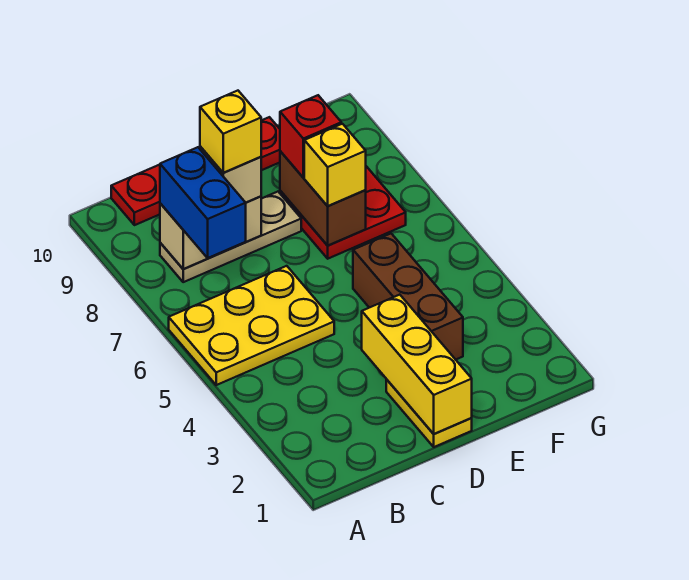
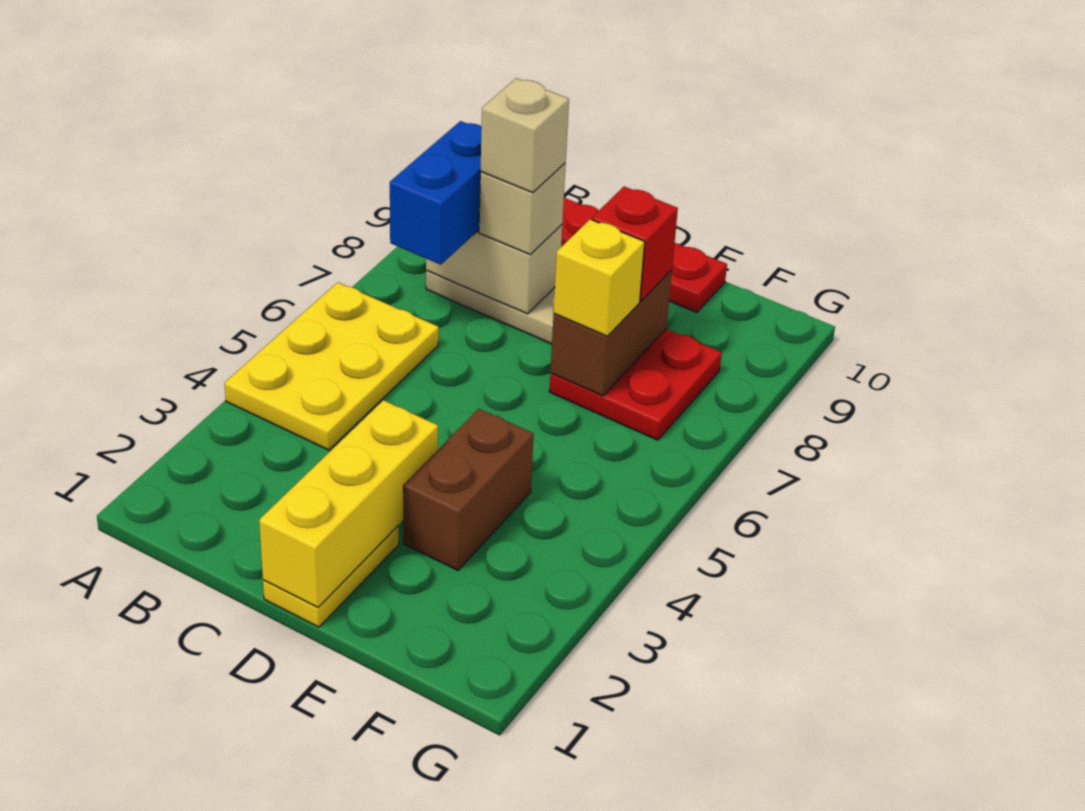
yellow 2x3 plate [169,266,334,385] -> yellow 2x3 plate turned to [225,282,439,450]
yellow 1x1 brick [200,91,261,173] -> tan 1x1 brick [481,78,569,193]
brown 1x3 brick [353,234,463,360] -> brown 1x2 brick [403,409,534,570]

